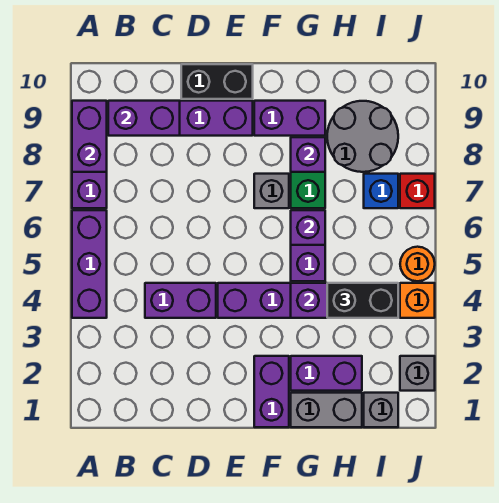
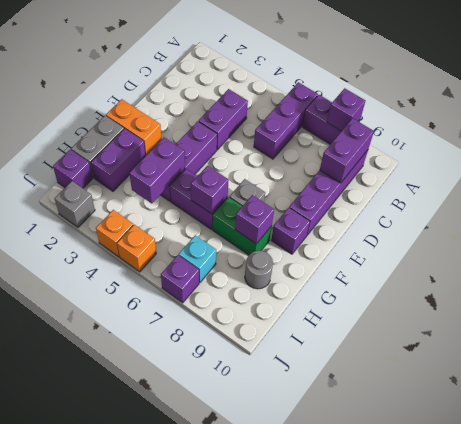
purple 1x3 brick [72,210,107,318] -> purple 1x3 brick turned to [254,82,318,159]
purple 1x2 brick [72,101,107,172] -> purple 1x1 brick [327,88,365,131]
black 1x2 brick [181,64,253,99] -> none
purple 1x2 brick [254,356,289,427] -> orange 1x2 brick [106,99,162,156]
purple 1x2 brick [254,101,325,136] -> purple 1x1 brick [271,208,310,254]
black 1x2 brick [327,283,398,318] -> none
grey 2x2 round brick [327,101,398,172] -> grey 1x1 round brick [245,251,273,289]
grey 1x1 brick [364,393,398,427] -> purple 1x1 brick [53,149,93,188]
blue 1x1 brick [364,174,398,208] -> cyan 1x1 brick [179,235,216,283]
orange 1x1 round brick [400,247,435,281] -> orange 1x1 brick [117,225,156,272]
red 1x1 brick [400,174,435,208] -> purple 1x1 brick [161,255,199,303]

